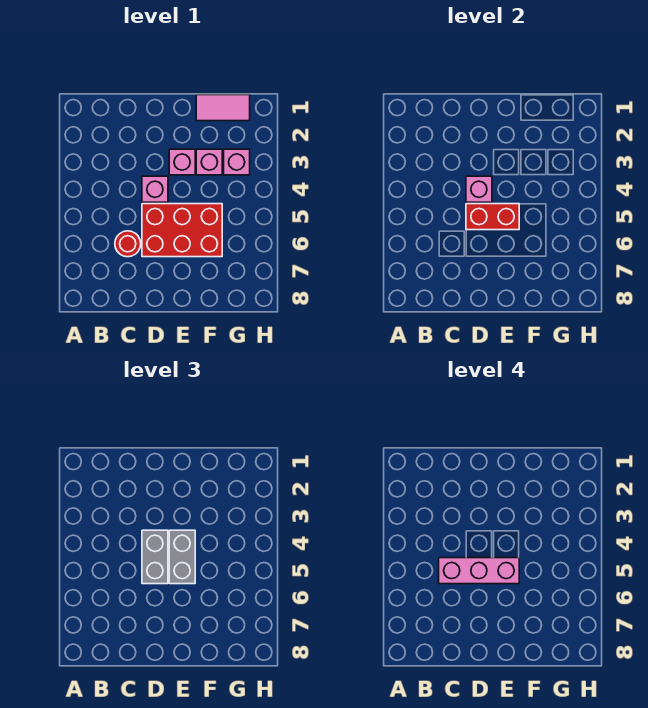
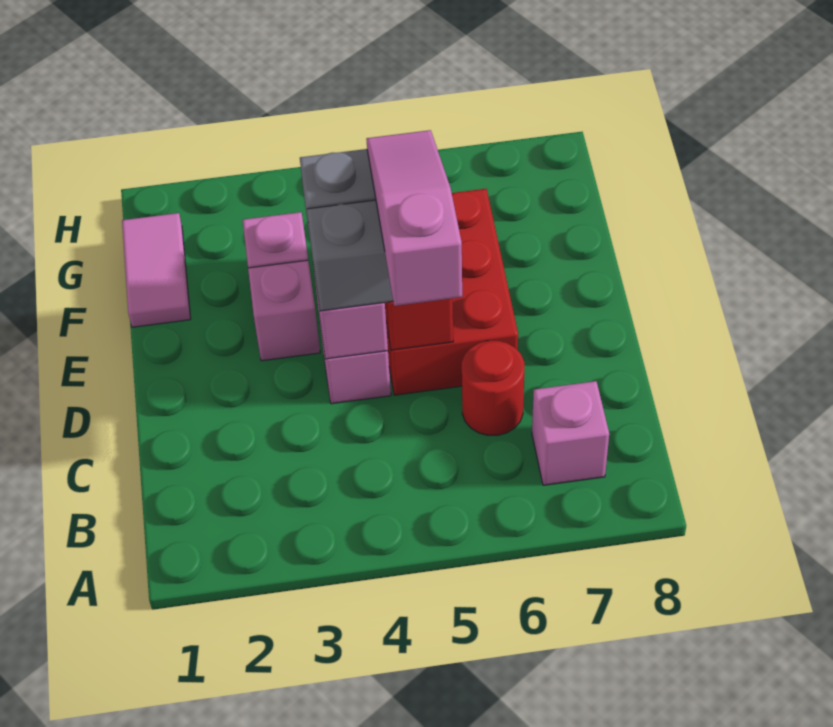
pink 1x3 brick [439,558,519,584] -> pink 1x3 slope [366,130,462,306]
pink 1x1 brick [224,149,250,175] -> pink 1x1 brick moved to [532,381,609,485]

